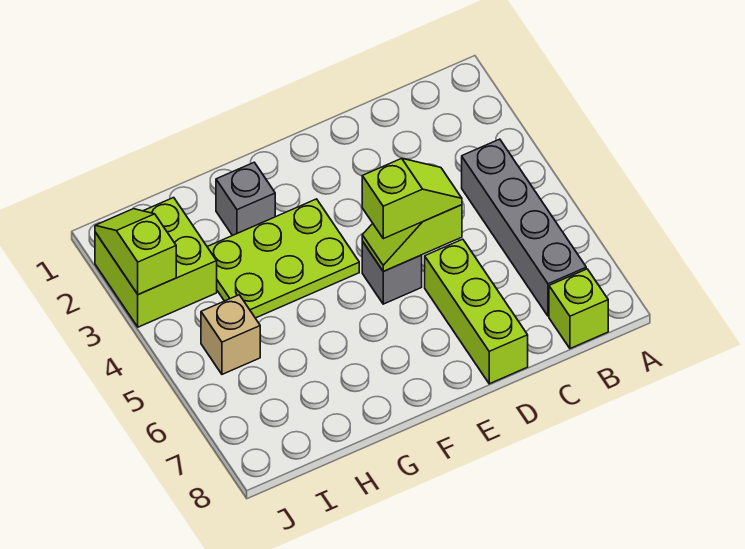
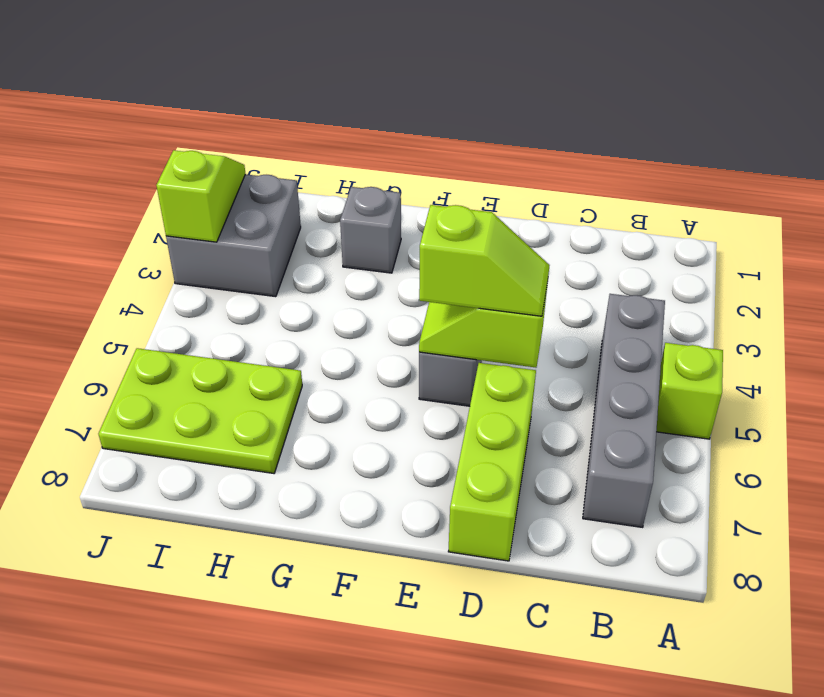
lime 1x1 brick [549,269,608,349] -> lime 1x1 brick moved to [656,343,723,439]
lime 2x3 plate [207,199,359,318] -> lime 2x3 plate moved to [99,348,302,473]
lime 2x2 brick [95,198,217,327] -> grey 2x2 brick [166,174,301,297]
tan 1x1 brick [201,295,260,374] -> none

